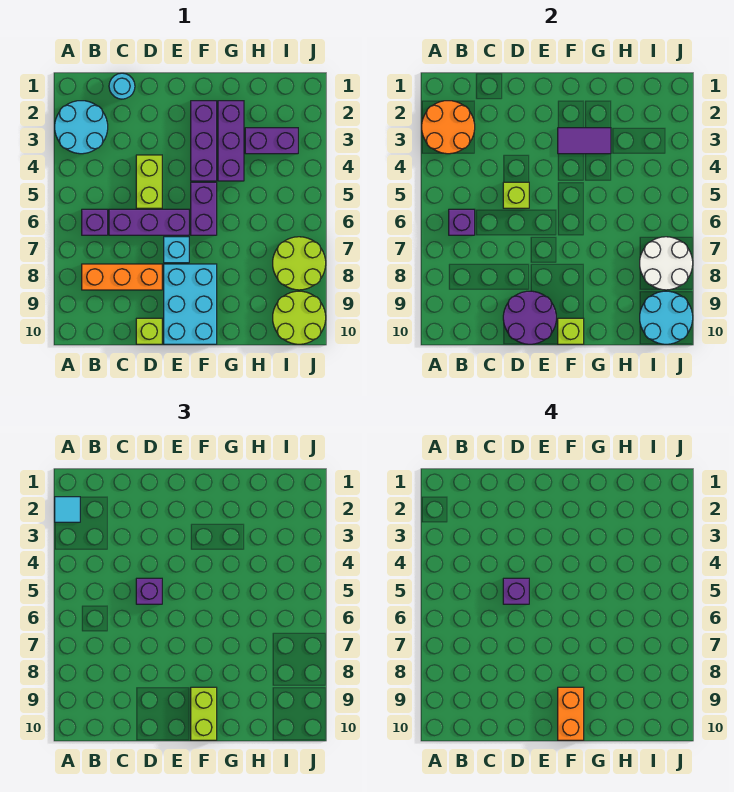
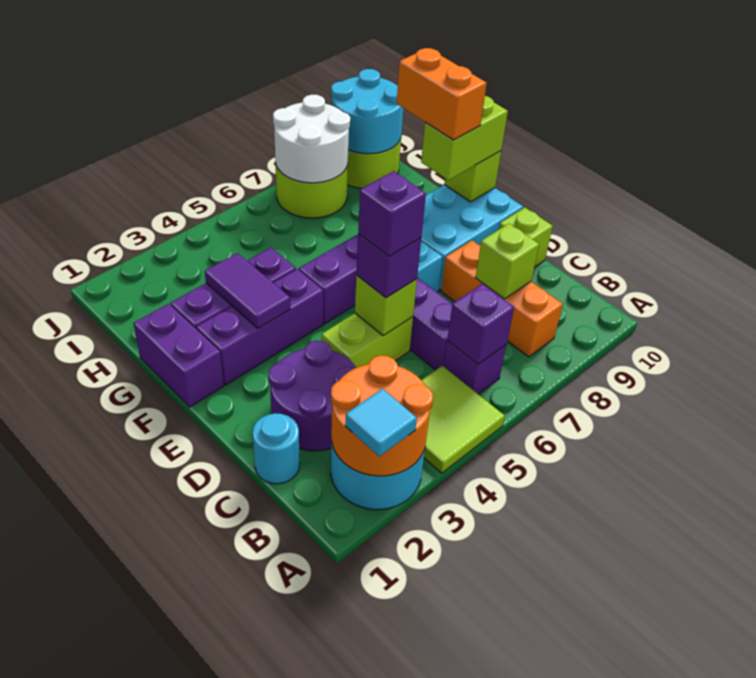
none -> lime 2x2 tile [422,366,505,473]
none -> lime 1x1 brick [475,224,539,299]
purple 2x2 round brick [503,291,556,344] -> purple 2x2 round brick moved to [269,341,356,451]
orange 1x2 brick [558,687,584,740] -> orange 1x2 brick turned to [397,48,487,140]
purple 1x2 brick [245,128,298,154] -> purple 1x2 brick moved to [134,304,224,407]

